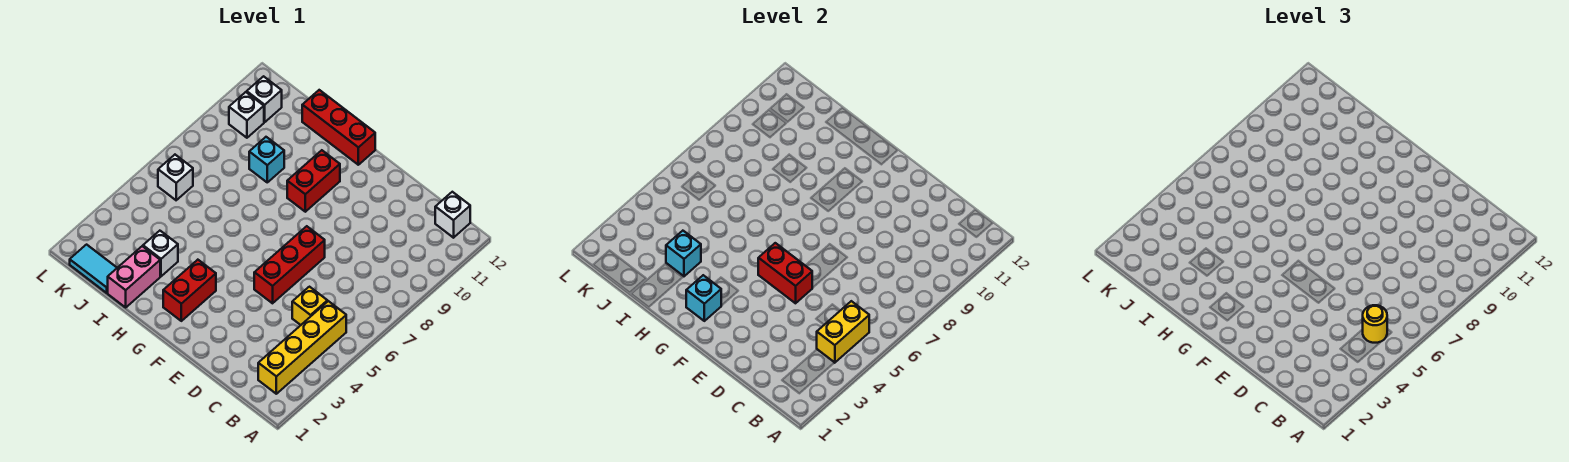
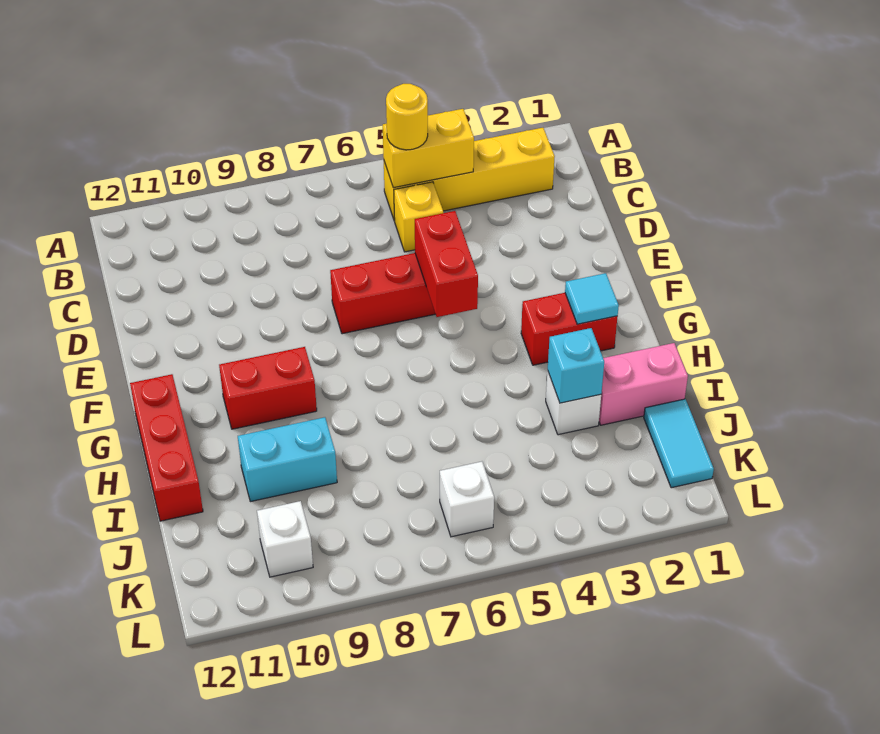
white 1x1 brick [435,192,470,238] -> none
cyan 1x1 brick [686,275,721,321] -> cyan 1x1 tile [565,273,619,324]
cyan 1x1 brick [249,137,284,182] -> cyan 1x2 brick [238,417,337,502]
white 1x1 brick [247,76,282,122] -> none

